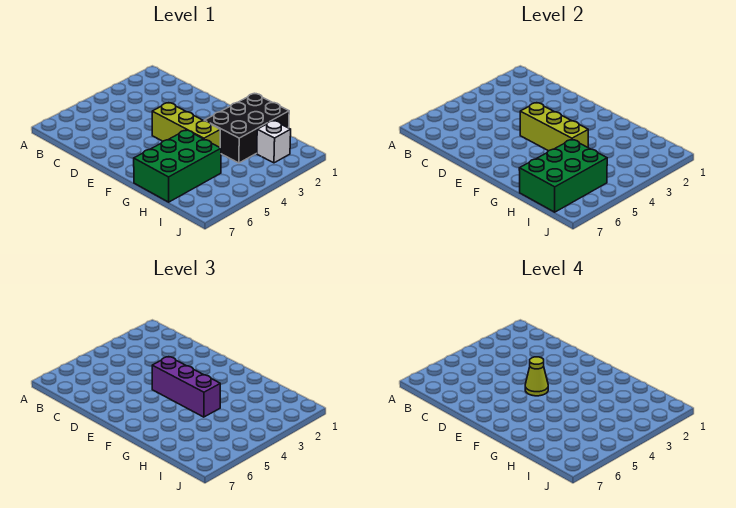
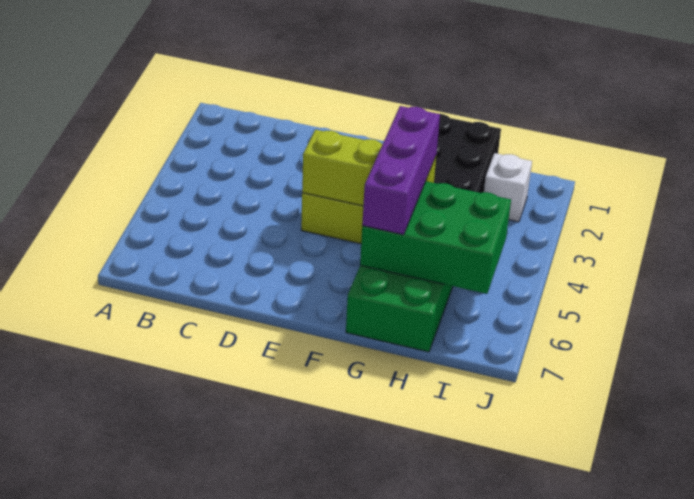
purple 1x3 brick [152,357,220,417] -> purple 1x3 brick turned to [362,106,440,235]
lime 1x1 cone [525,357,548,396] -> none
green 2x3 brick [519,140,607,212] -> green 2x3 brick turned to [360,181,511,294]

